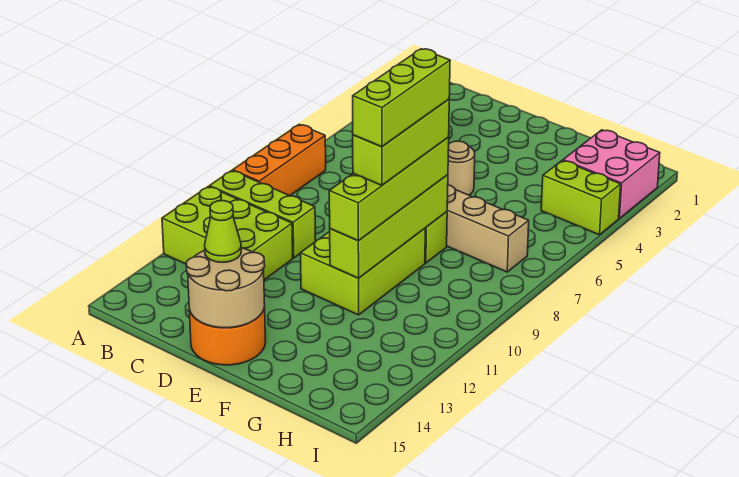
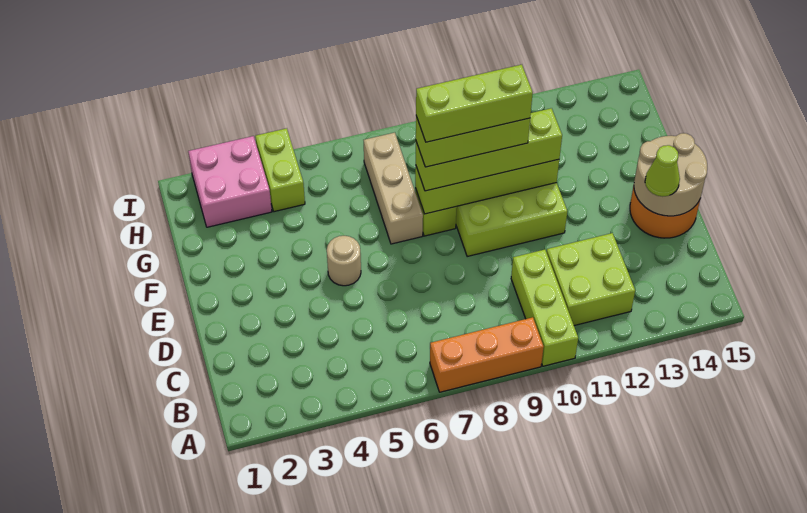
lime 2x3 brick [162,186,293,280] -> lime 2x2 brick [547,233,635,326]

